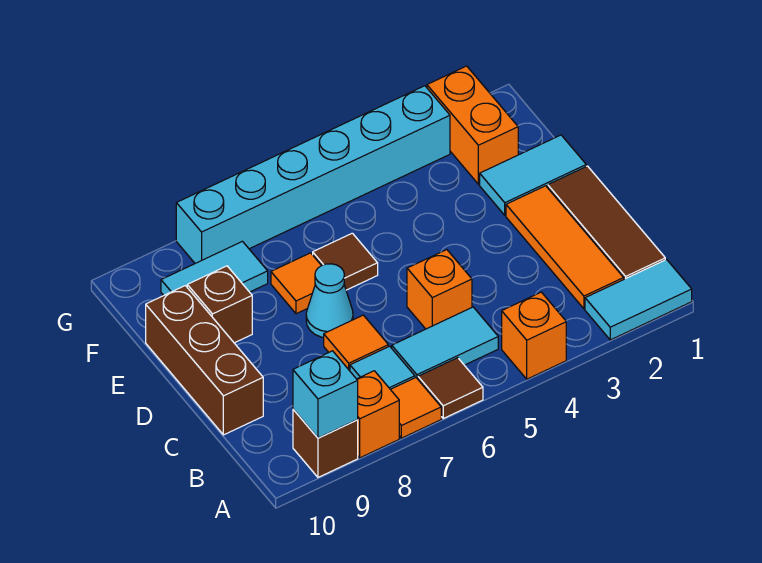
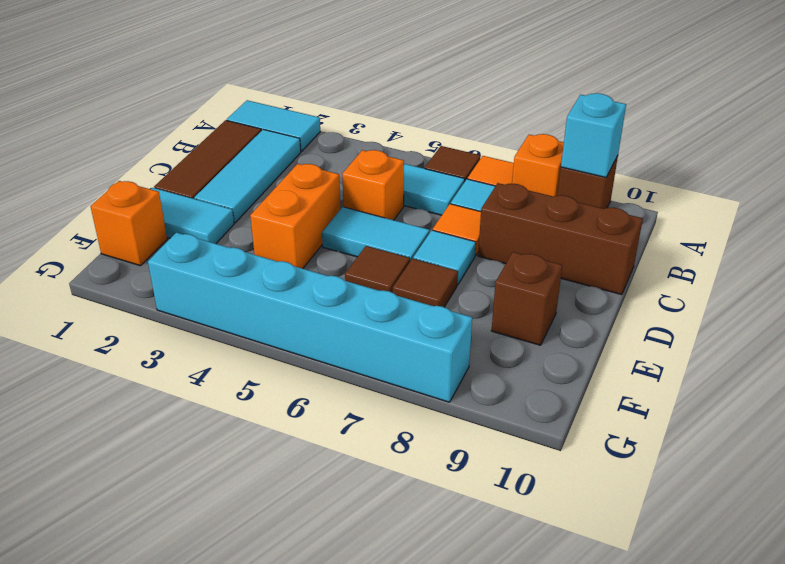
orange 1x1 brick [502,292,566,379] -> orange 1x1 brick moved to [90,181,167,266]
orange 1x3 tile [506,186,624,309] -> cyan 1x3 tile [194,129,301,223]
brown 1x3 brick [146,286,263,435] -> brown 1x3 brick turned to [478,183,643,295]
cyan 1x1 cone [306,264,353,338] -> cyan 1x1 tile [413,230,476,285]
orange 1x1 tile [271,253,321,314] -> brown 1x1 tile [393,259,458,307]
orange 1x2 brick [427,66,518,184] -> orange 1x2 brick moved to [250,164,340,269]
cyan 1x2 tile [161,241,268,295] -> cyan 1x2 tile moved to [322,207,429,261]

